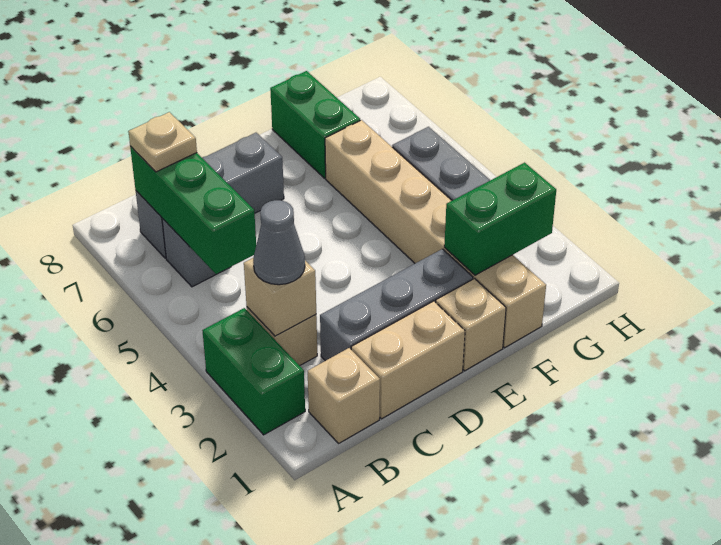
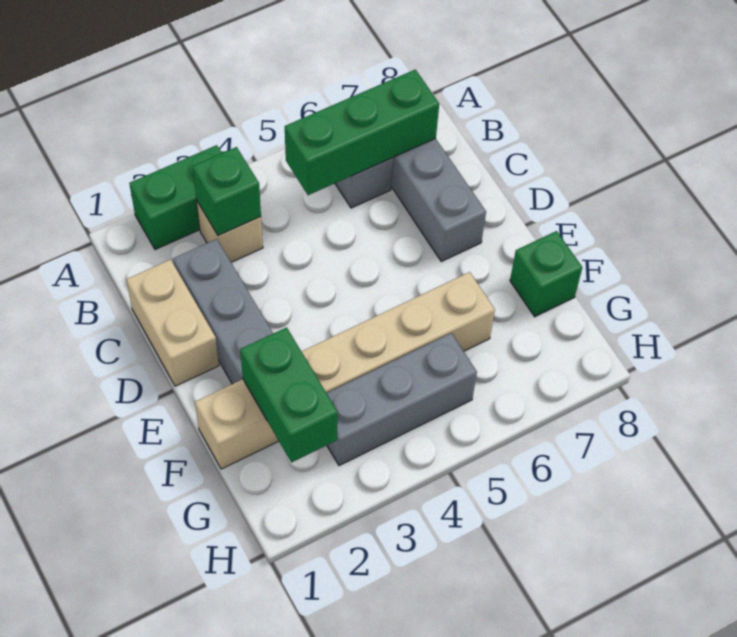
tan 1x1 brick [308,348,380,443] -> none
tan 1x1 brick [244,258,316,336] -> green 1x1 brick [193,147,261,236]
grey 1x1 cone [253,200,305,285] -> none
tan 1x1 plate [128,112,197,172] -> none
tan 1x1 brick [436,279,506,371] -> none
green 1x2 brick [270,71,360,178] -> green 1x1 brick [510,231,582,317]

